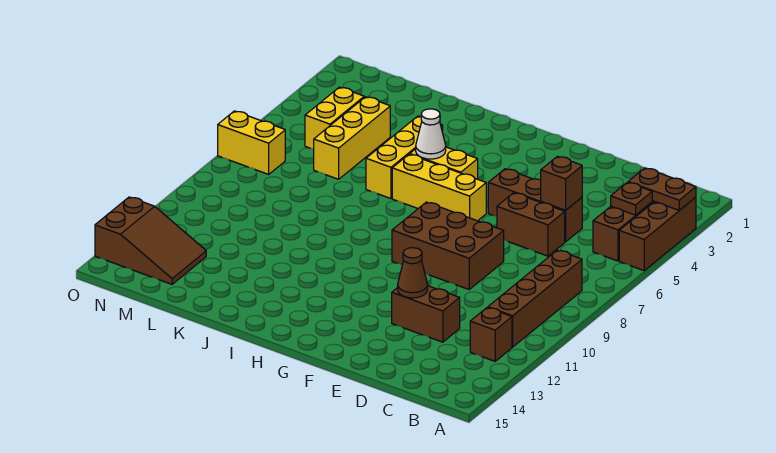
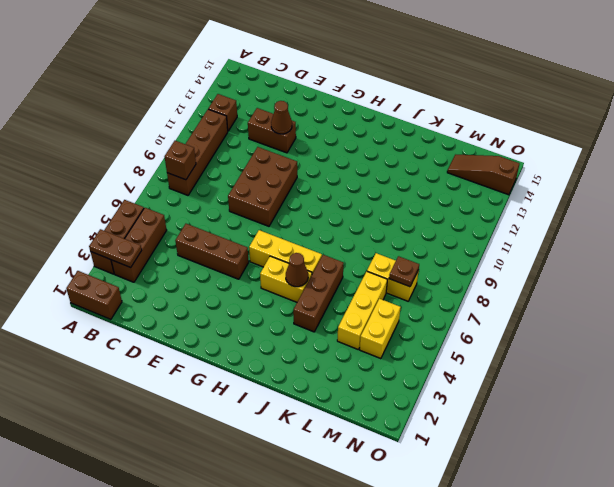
brown 1x1 plate [611,182,652,215] -> brown 1x1 plate moved to [389,256,419,287]
brown 1x1 brick [541,156,582,210] -> brown 1x1 brick moved to [165,141,196,180]
brown 1x2 brick [497,193,565,256] -> brown 1x2 brick moved to [66,271,122,319]
brown 2x3 brick [392,202,504,289] -> brown 2x3 brick turned to [228,147,297,226]
white 1x1 cone [416,109,446,159] -> brown 1x1 cone [286,253,308,287]
yellow 1x3 brick [366,116,443,199] -> brown 1x3 brick [293,255,344,332]
brown 2x3 slope [95,197,206,284] -> brown 1x3 slope [447,155,519,195]
yellow 1x2 brick [218,111,285,174] -> yellow 1x2 brick moved to [367,253,419,301]

